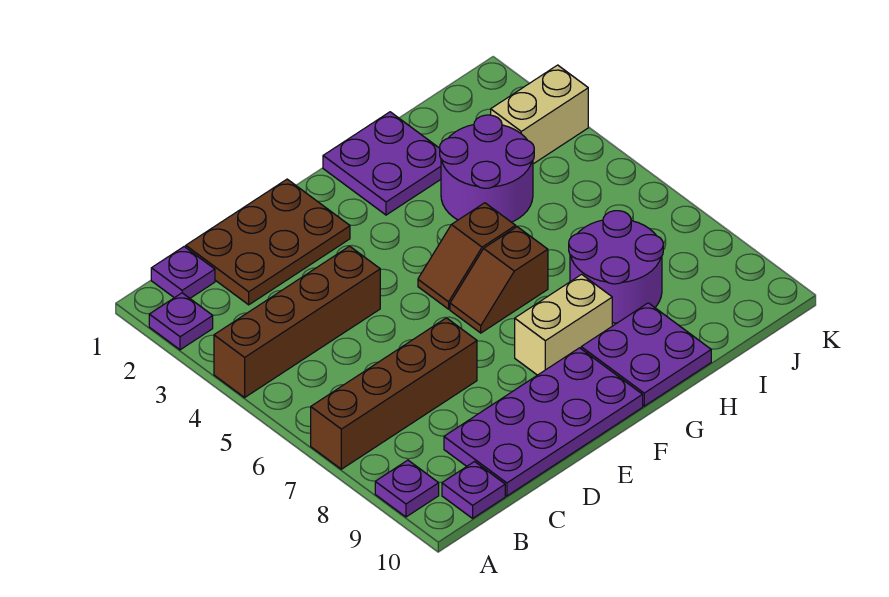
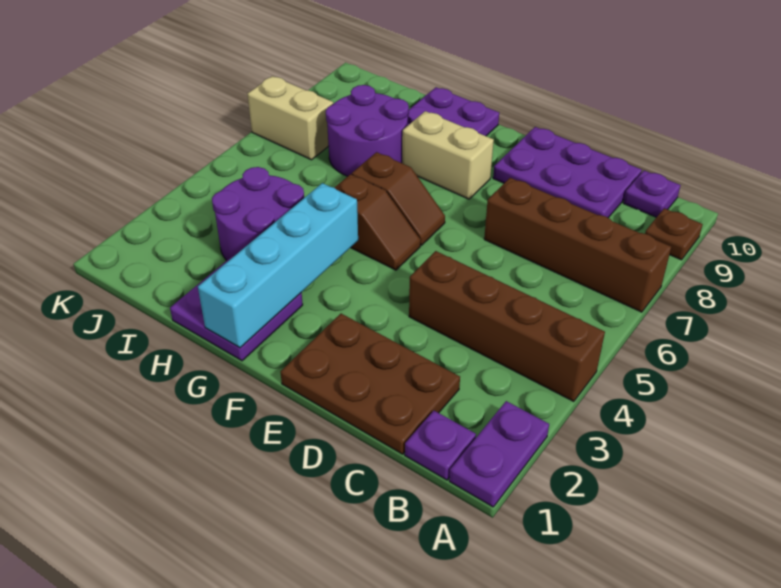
purple 1x1 plate [149,293,213,350] -> purple 1x2 plate [449,401,549,507]
purple 1x1 plate [375,460,439,517] -> brown 1x1 plate [645,208,703,260]
purple 2x4 plate [444,348,643,496] -> purple 2x3 plate [493,127,642,218]
none -> cyan 1x4 brick [198,183,358,348]
tan 1x2 brick [491,65,588,164] -> tan 1x2 brick moved to [248,76,333,160]

